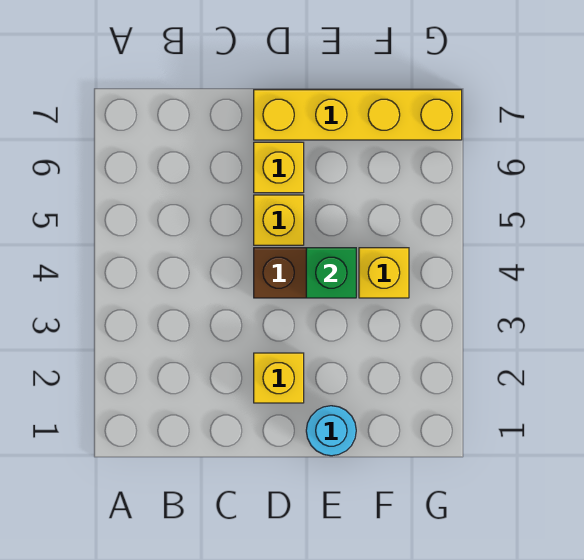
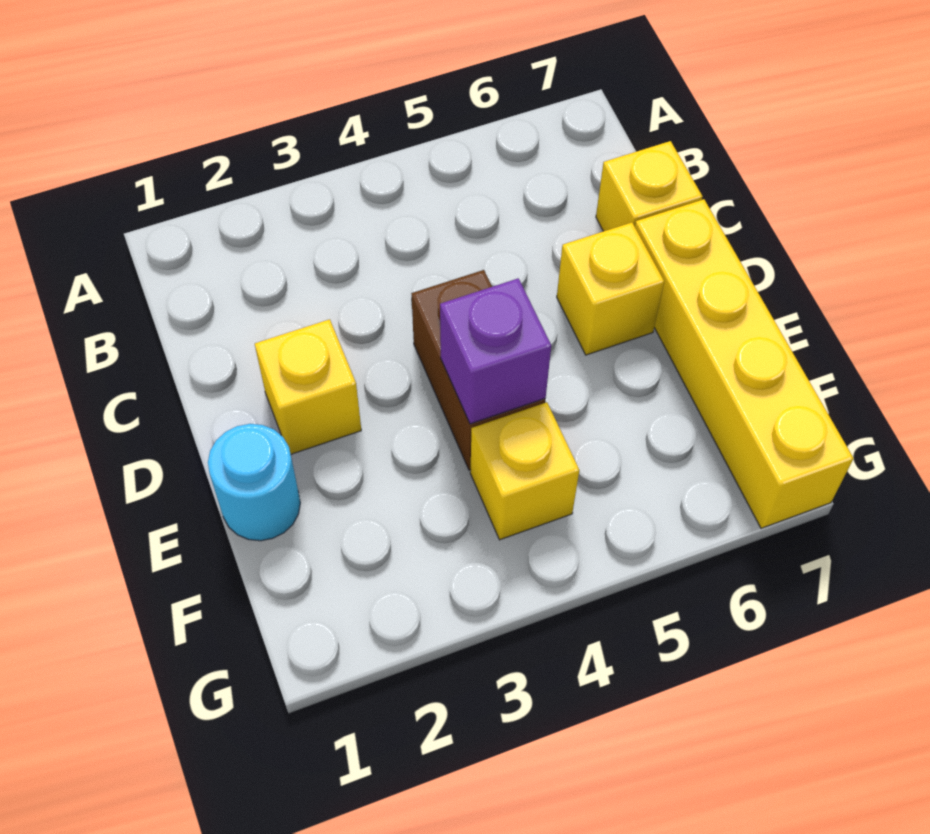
yellow 1x1 brick [254,195,304,245] -> yellow 1x1 brick moved to [596,141,702,231]
green 1x1 brick [306,248,356,298] -> purple 1x1 brick [440,278,551,424]

